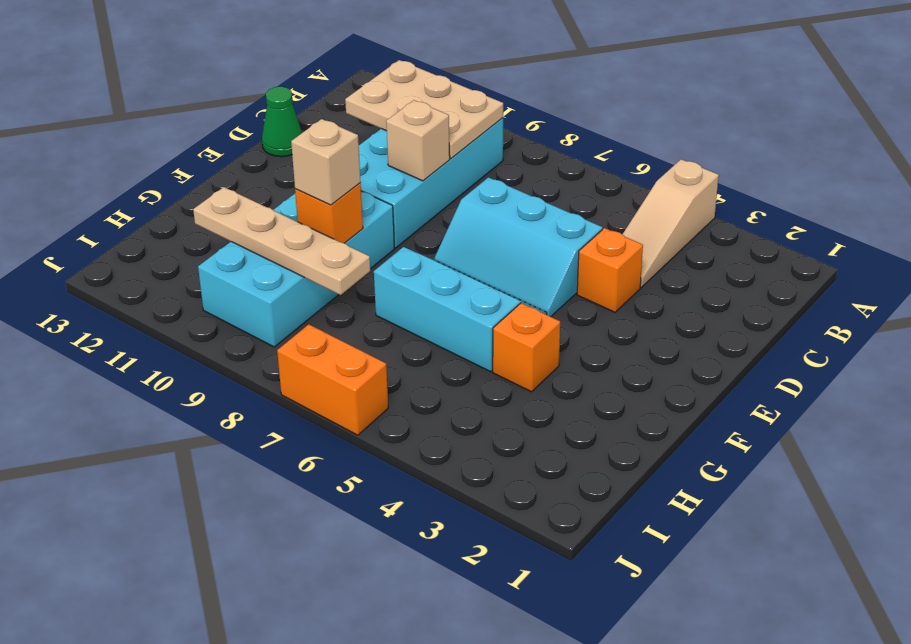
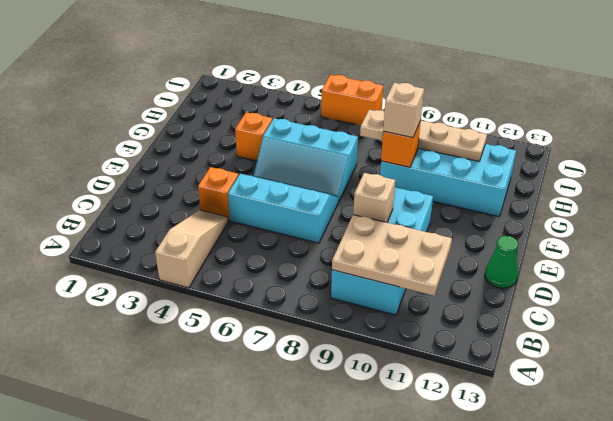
cyan 2x4 brick [198,191,394,347] -> cyan 2x4 brick turned to [380,144,516,217]

